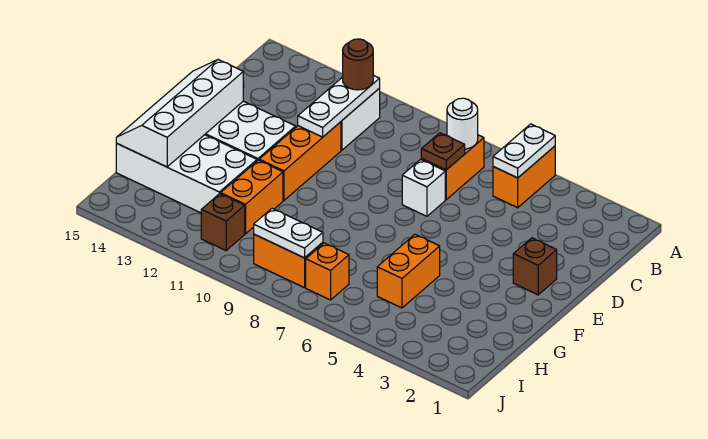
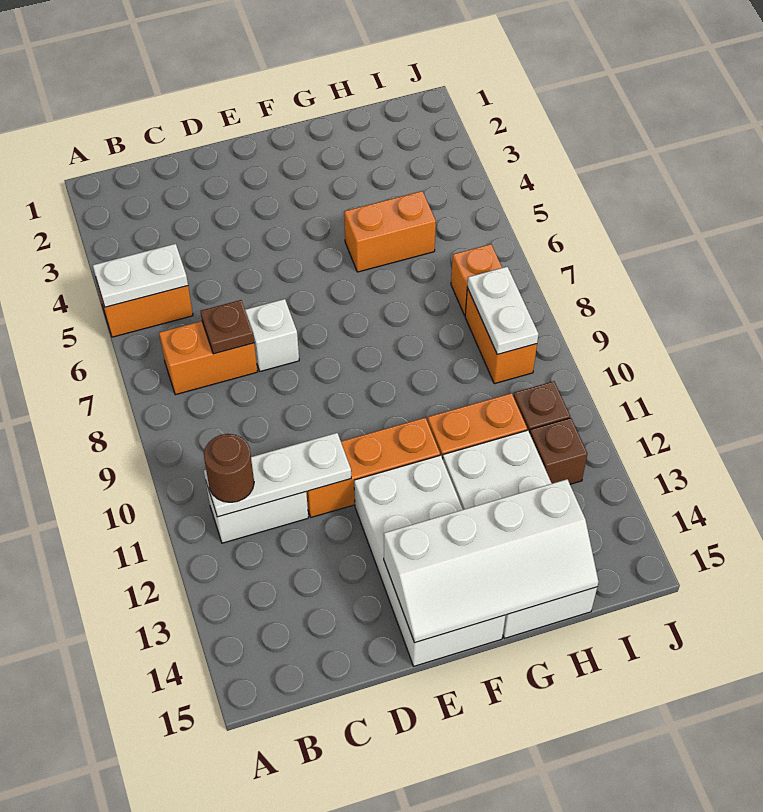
white 1x1 round brick [447,98,478,149] -> none
brown 1x1 brick [513,238,557,295] -> brown 1x1 brick moved to [530,418,587,484]

